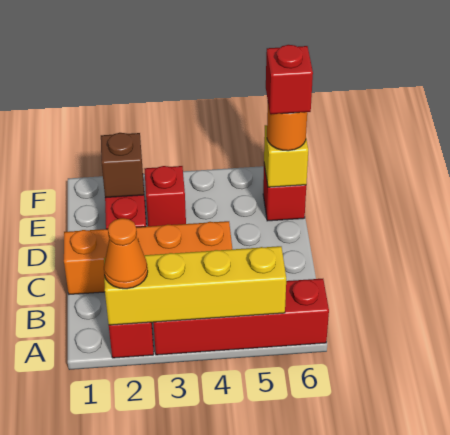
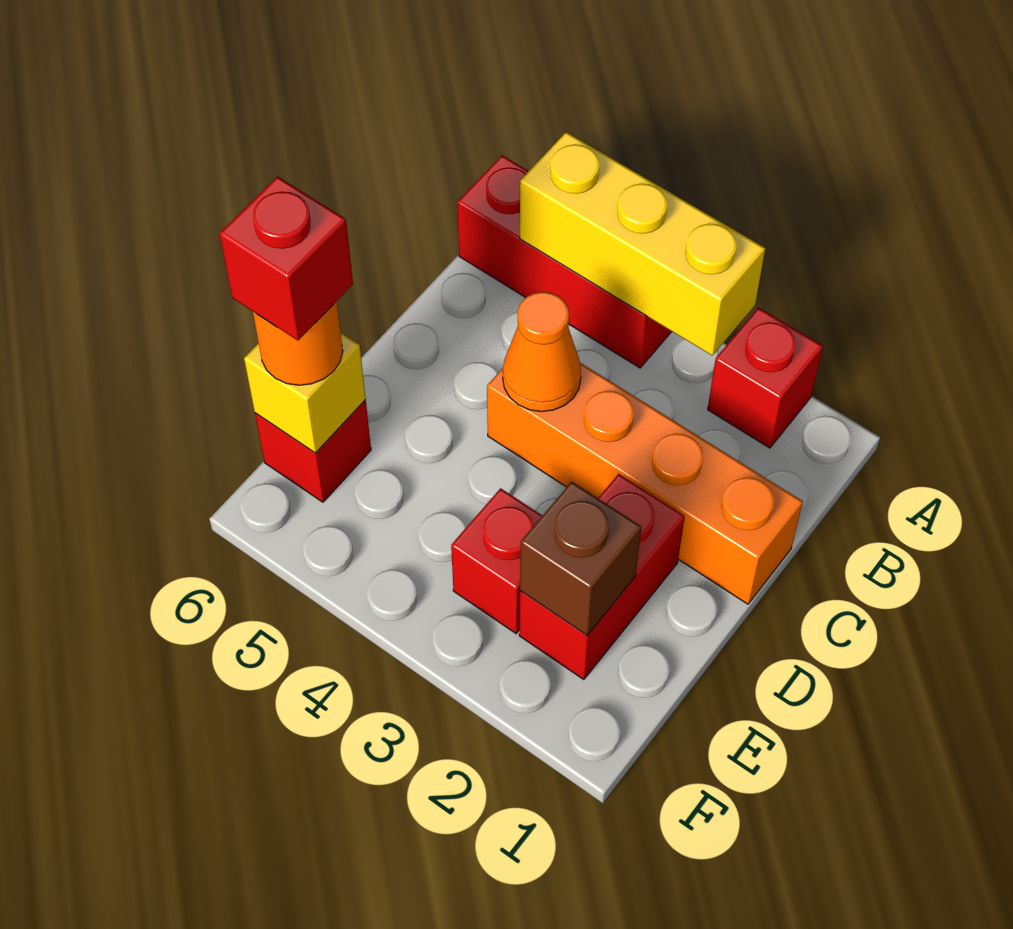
yellow 1x4 brick [104,246,286,325] -> yellow 1x3 brick [520,132,765,355]
orange 1x1 cone [104,218,148,289] -> orange 1x1 cone moved to [503,292,581,412]
red 1x4 brick [153,279,329,355] -> red 1x3 brick [457,155,672,368]

